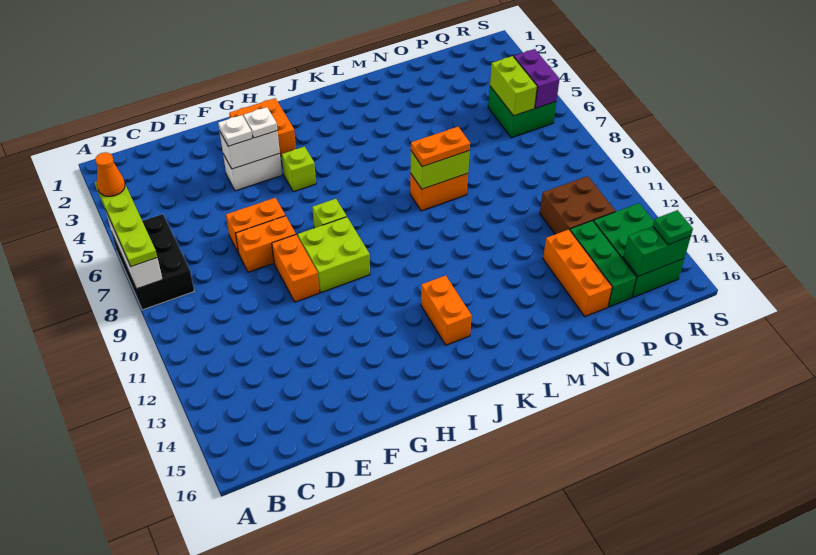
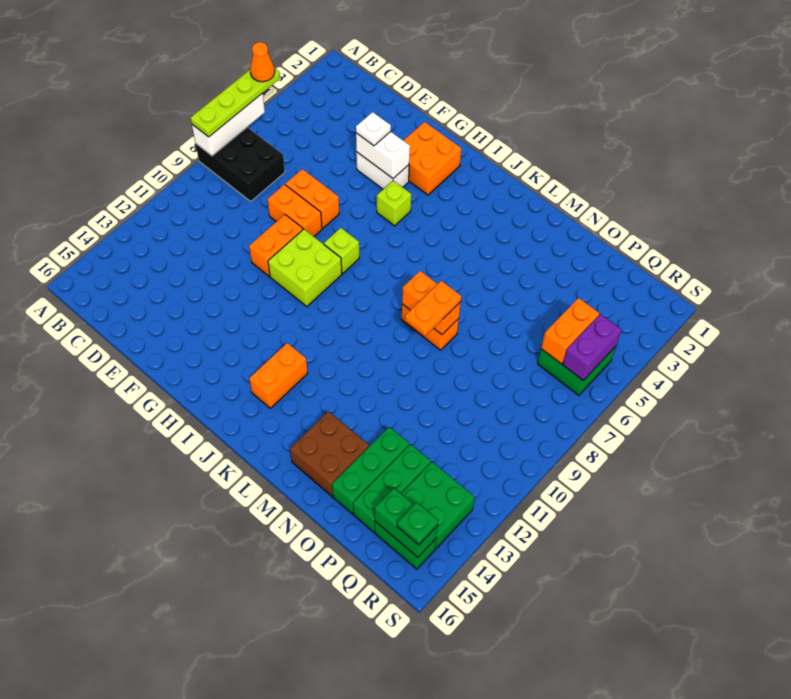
black 2x3 brick [112,214,194,310] -> black 2x3 brick turned to [196,127,285,201]
white 1x1 plate [244,107,278,138] -> none
lime 1x2 brick [410,151,470,189] -> orange 1x2 brick [402,271,461,334]
orange 1x2 plate [411,127,470,167] -> orange 1x2 plate turned to [405,281,461,336]
orange 1x3 brick [543,229,612,317] -> green 1x3 brick [332,427,409,514]
brown 2x2 brick [540,176,615,234] -> brown 2x2 brick moved to [290,411,369,496]
lime 1x2 brick [490,56,537,116] -> orange 1x2 brick [541,298,599,364]

